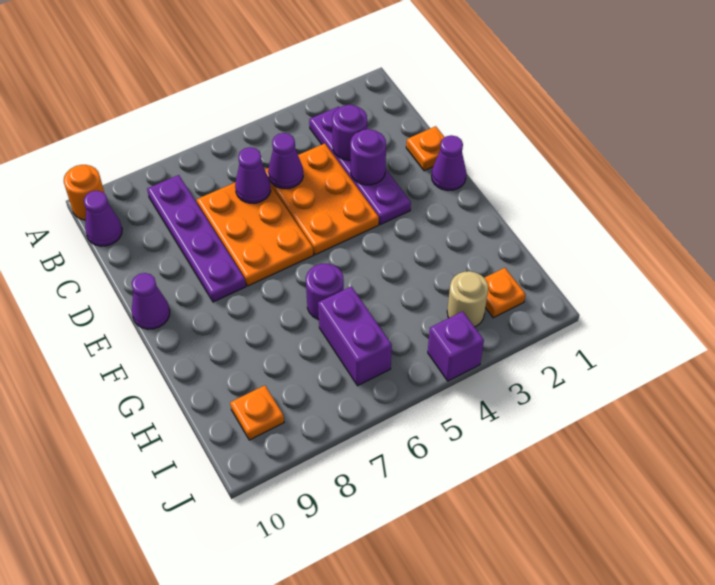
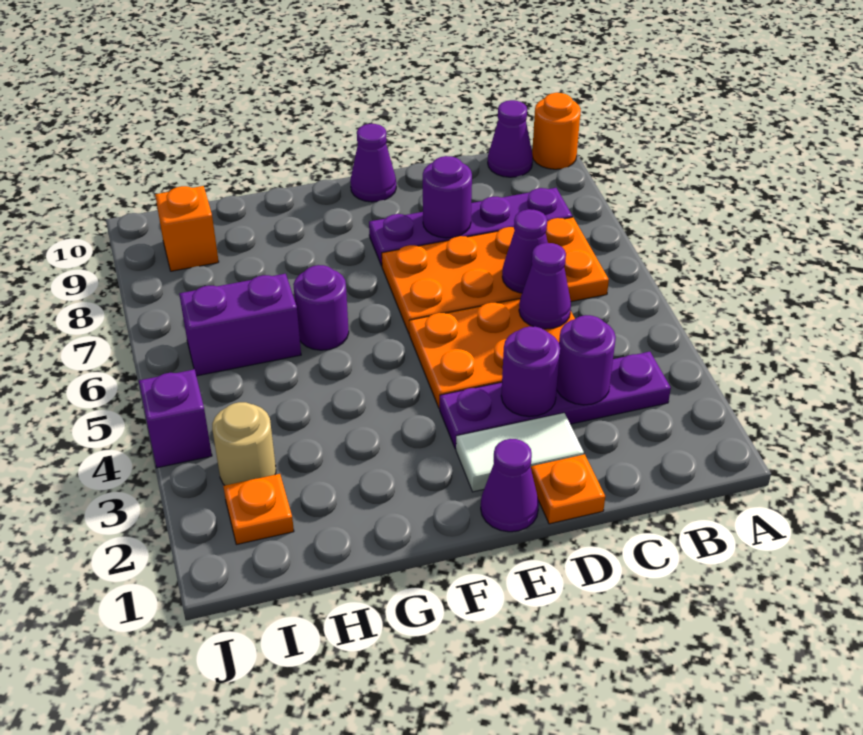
orange 2x3 plate [197,182,313,286] -> orange 2x4 plate [382,217,609,333]
none -> white 1x2 tile [456,413,584,492]
none -> purple 1x1 round brick [423,156,472,238]
orange 1x1 plate [230,385,284,440] -> orange 1x1 brick [155,186,219,271]

